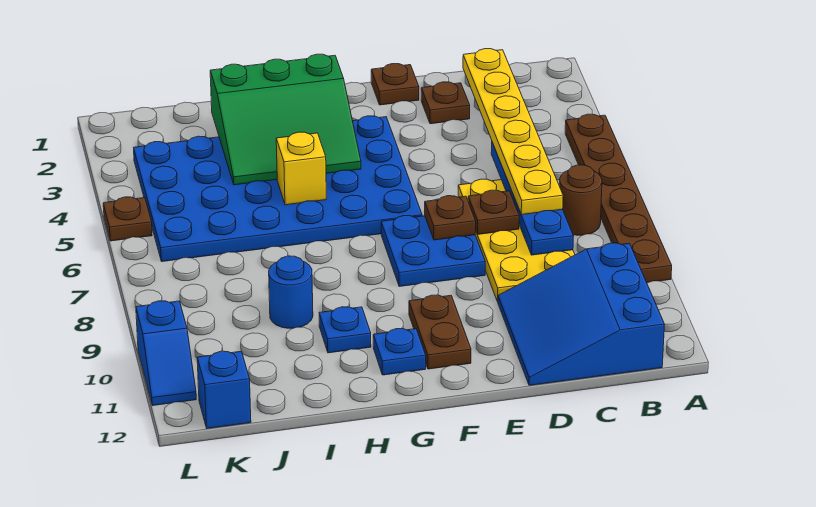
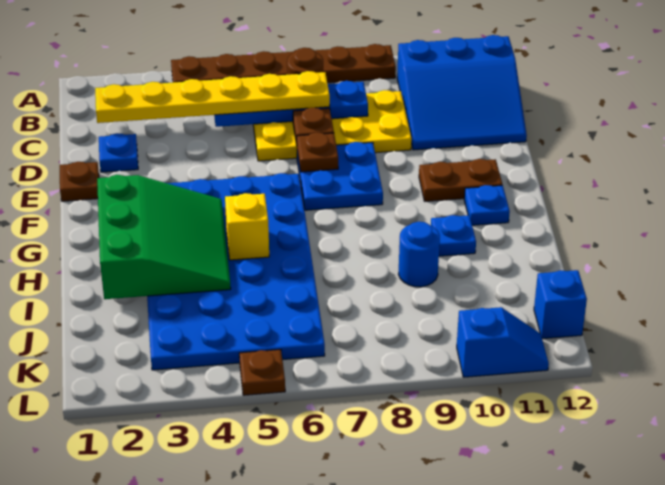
brown 1x1 plate [421,82,470,124] -> blue 1x1 plate [99,133,138,172]

